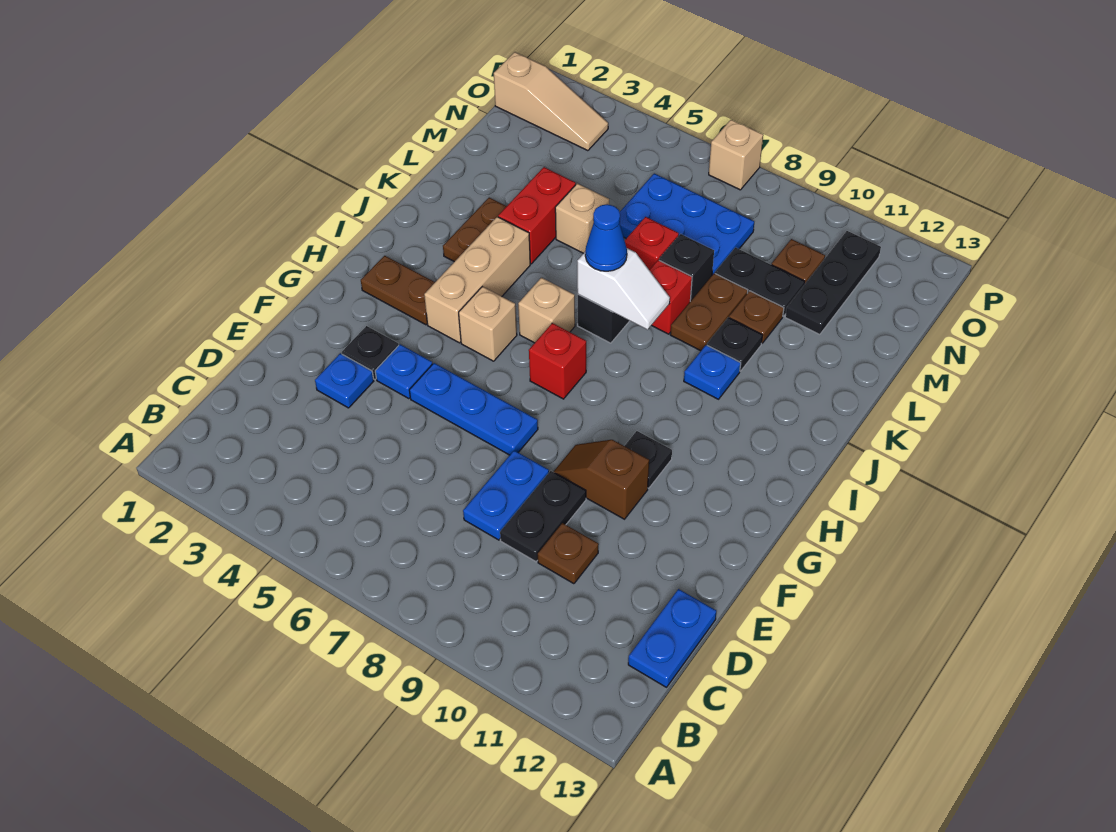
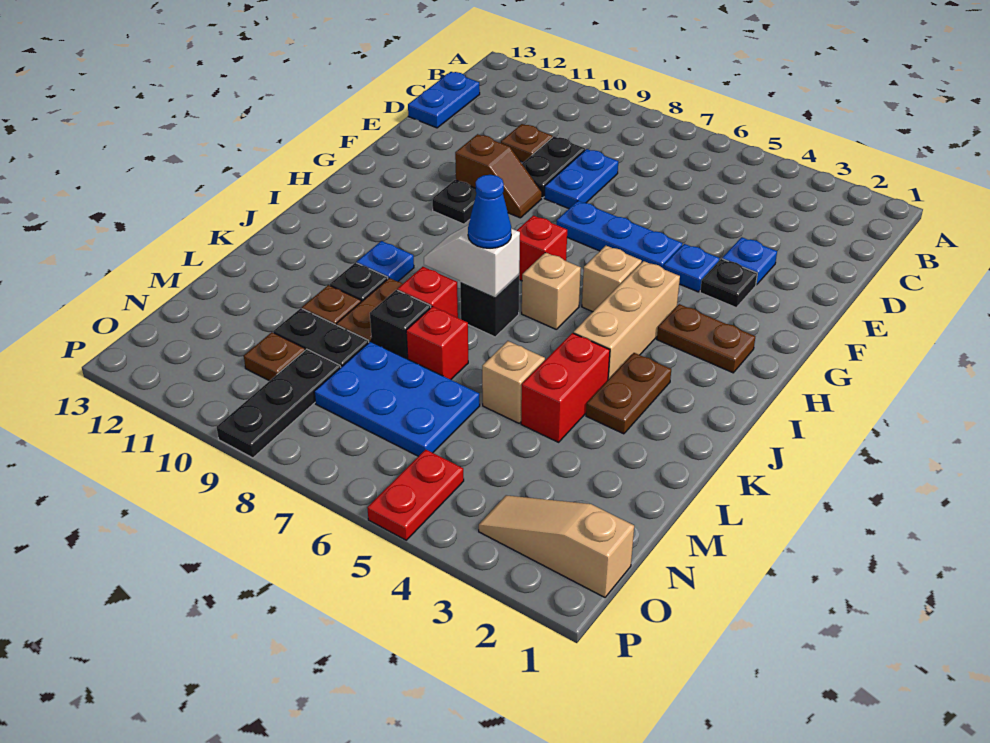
black 1x3 plate [785,231,881,335] -> black 1x3 plate moved to [217,349,341,458]
none -> red 1x2 plate [367,450,464,540]
tan 1x1 brick [709,120,763,190] -> none

